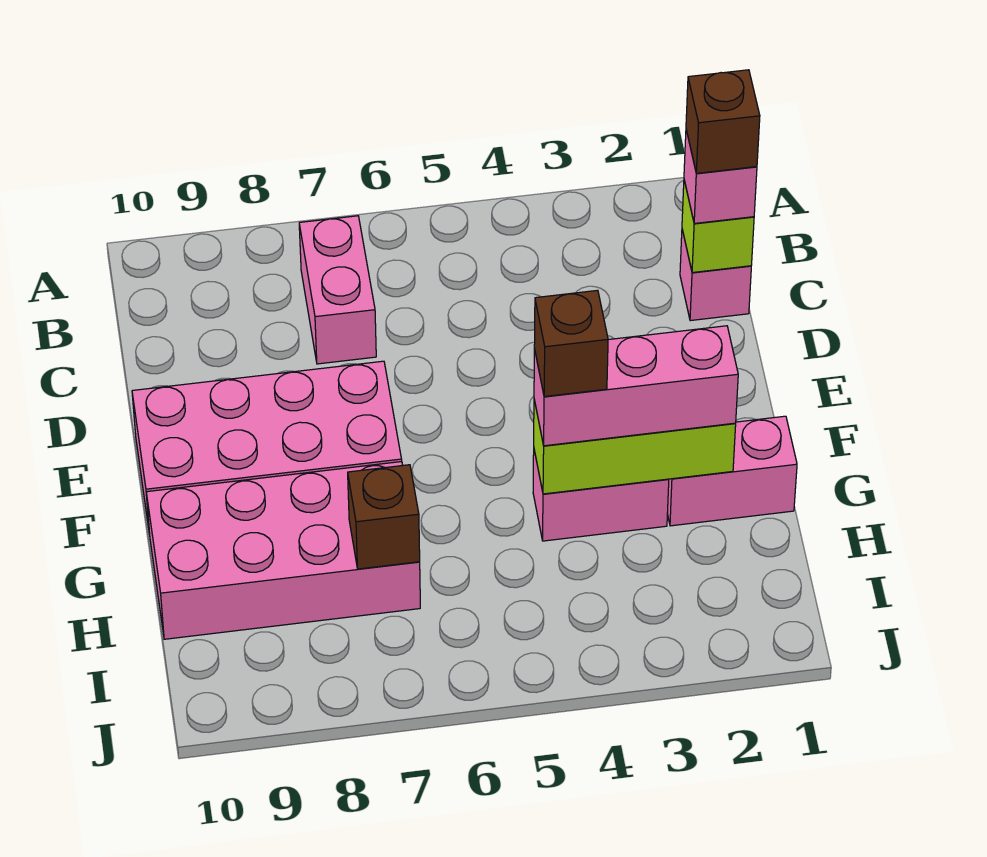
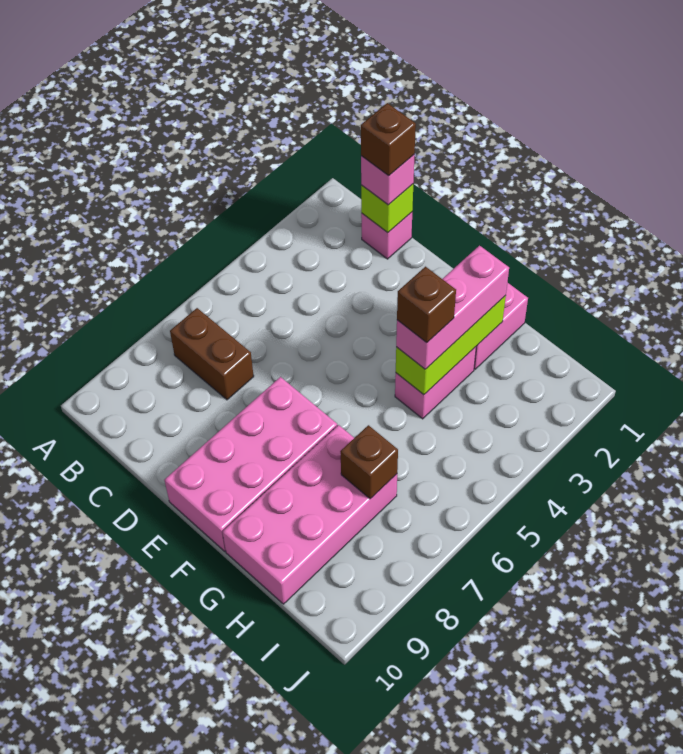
pink 1x2 brick [299,216,376,364] -> brown 1x2 brick [170,308,254,400]

